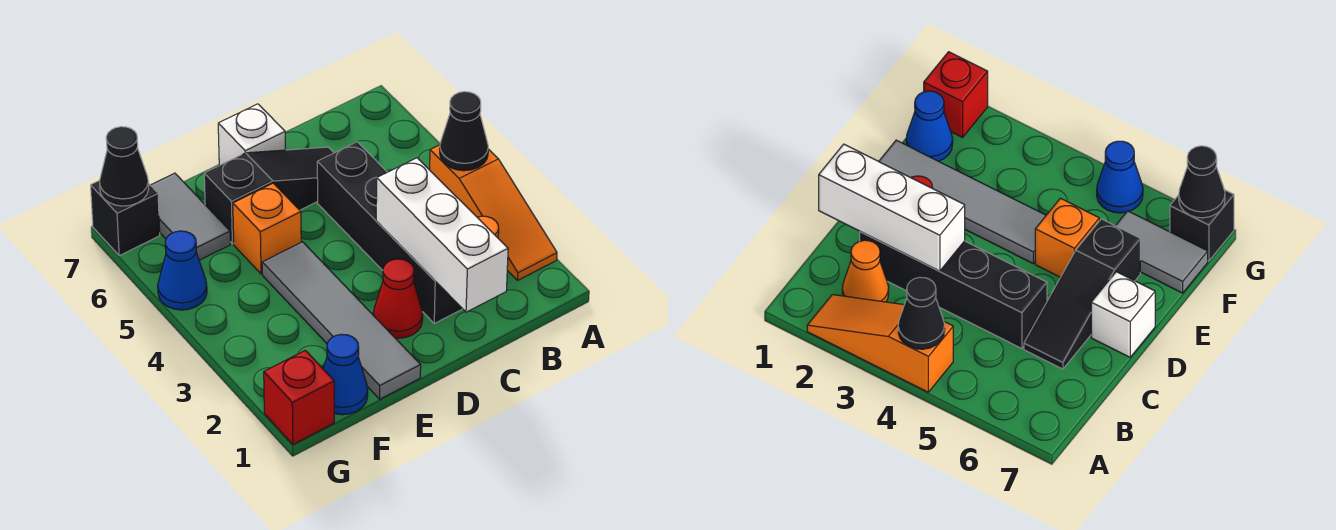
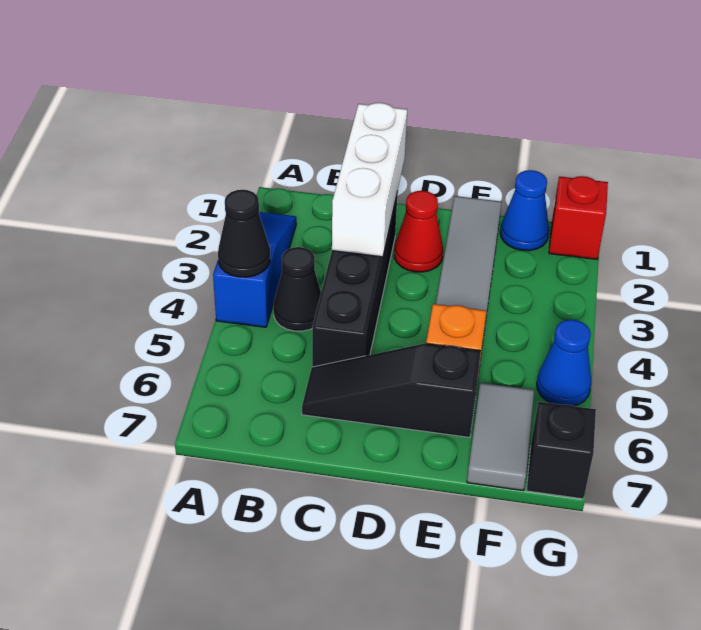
orange 1x3 slope [430,145,557,280] -> blue 1x3 slope [213,212,296,327]
orange 1x1 cone [842,240,889,302] -> none
white 1x1 brick [218,104,285,165] -> none
black 1x1 cone [99,127,149,206] -> black 1x1 cone moved to [273,247,321,331]

